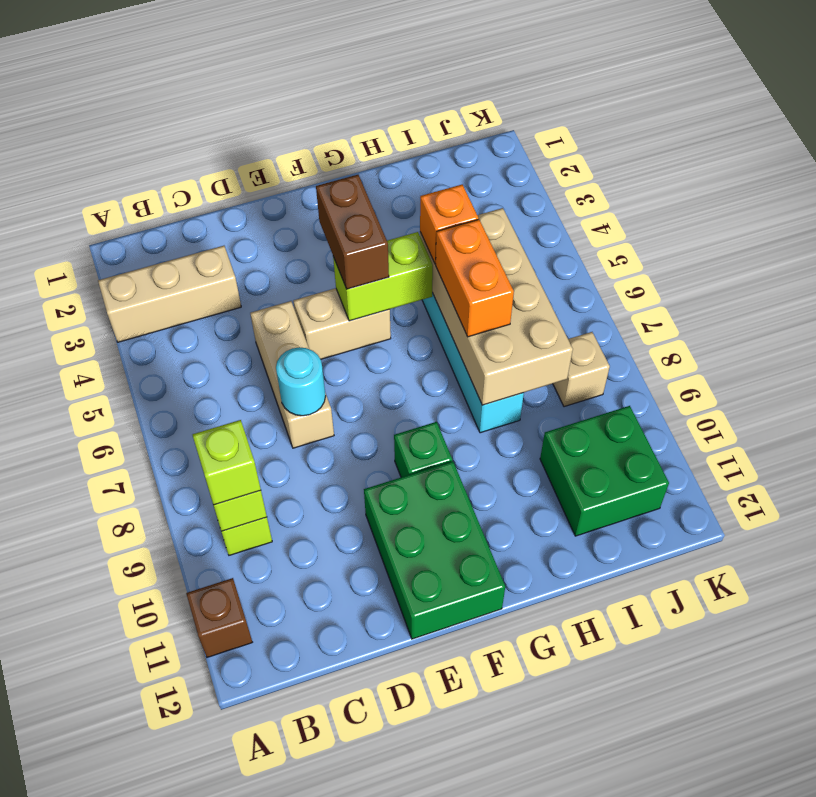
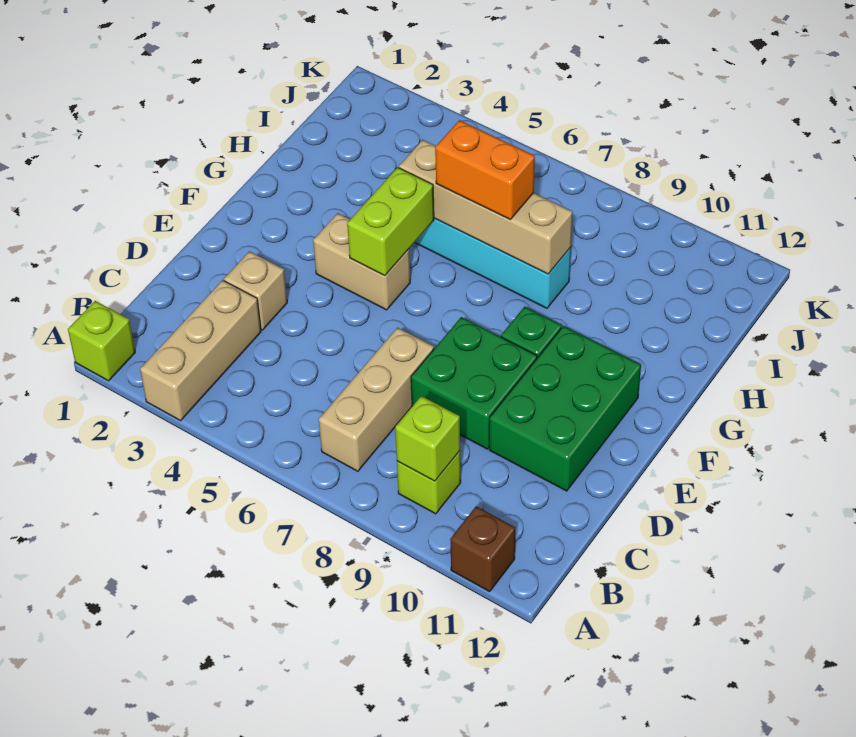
lime 1x1 brick [193,420,261,505] -> lime 1x1 brick moved to [68,301,135,381]
tan 1x3 brick [250,301,334,448] -> tan 1x3 brick turned to [319,328,434,471]
cyan 1x1 round brick [276,347,325,416] -> none
tan 1x2 brick [294,288,391,359] -> tan 1x2 brick turned to [313,213,410,310]
green 2x3 brick [364,461,505,639] -> green 2x3 brick turned to [489,326,641,491]
brown 1x2 brick [316,175,389,289] -> none
tan 2x4 brick [420,208,573,405] -> tan 1x4 brick [399,140,572,274]
orange 1x1 brick [420,185,478,264] -> none
green 2x2 brick [540,406,669,536] -> green 2x2 brick moved to [411,317,537,449]
tan 1x1 brick [553,332,610,407] -> tan 1x1 brick moved to [224,251,287,330]

